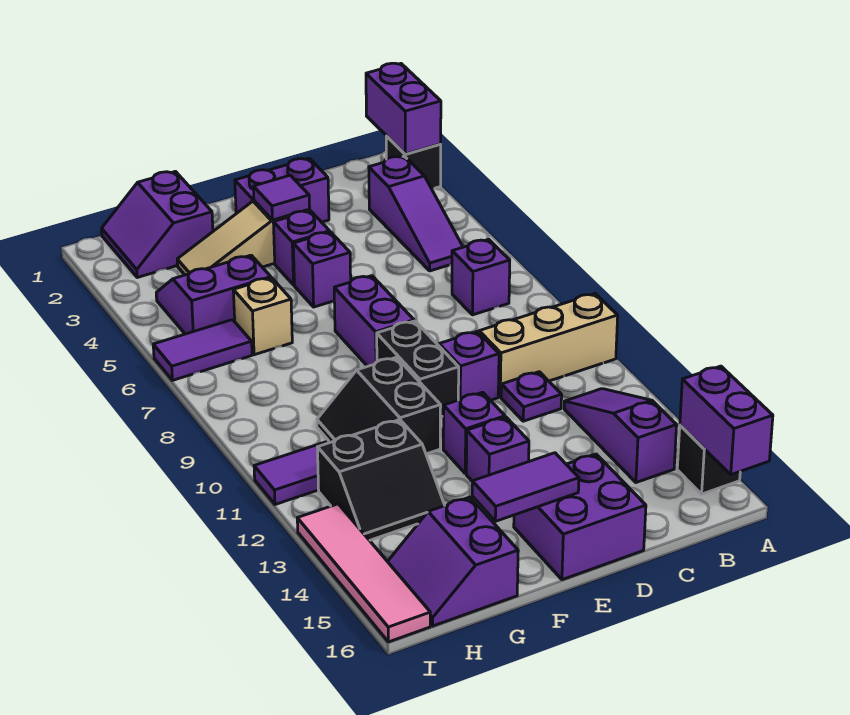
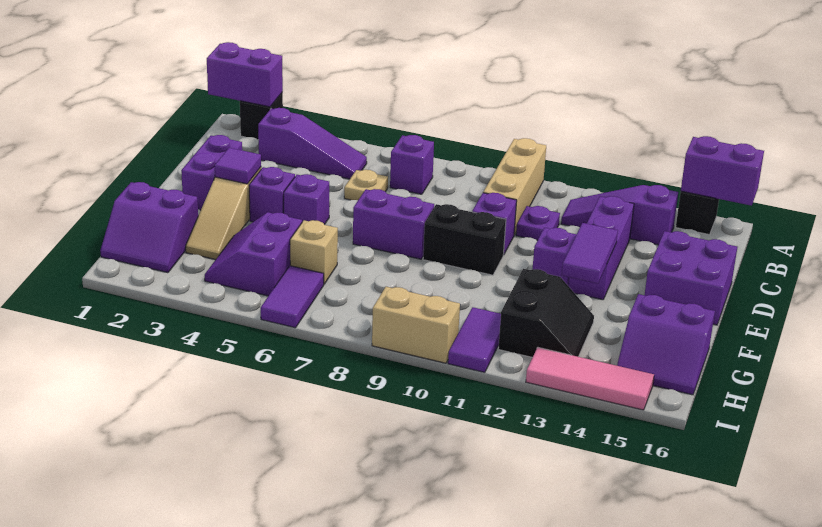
none -> tan 1x1 plate [344,170,388,200]
purple 1x1 brick [466,417,529,481] -> purple 1x3 brick [569,196,634,300]
purple 1x2 tile [472,453,579,521] -> purple 1x2 tile moved to [562,223,618,283]
black 2x2 slope [317,357,441,454] -> none
none -> tan 1x2 brick [372,287,460,363]
pink 1x4 tile [297,504,430,642] -> pink 1x3 tile [526,348,654,410]

